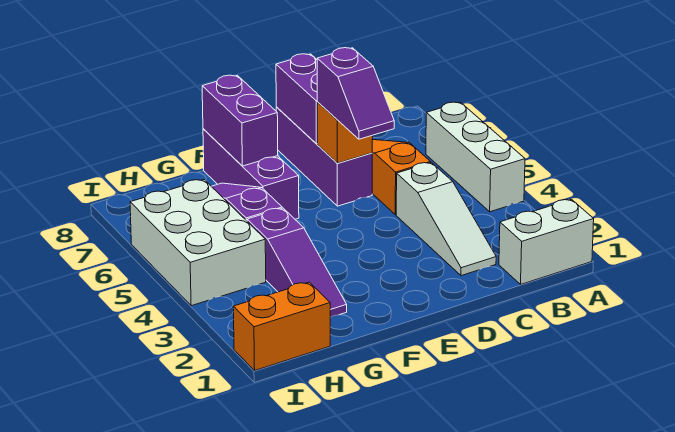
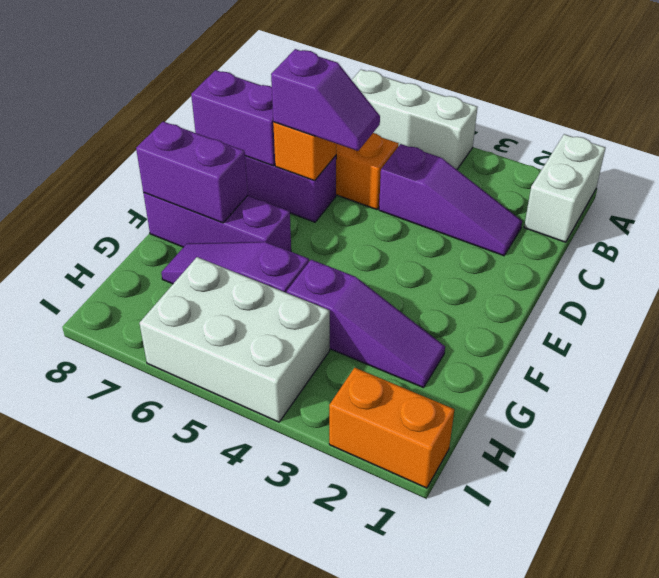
white 1x3 slope [396,163,496,276] -> purple 1x3 slope [379,144,522,256]
orange 1x2 brick [233,282,330,370] -> orange 1x2 brick turned to [329,368,454,488]

